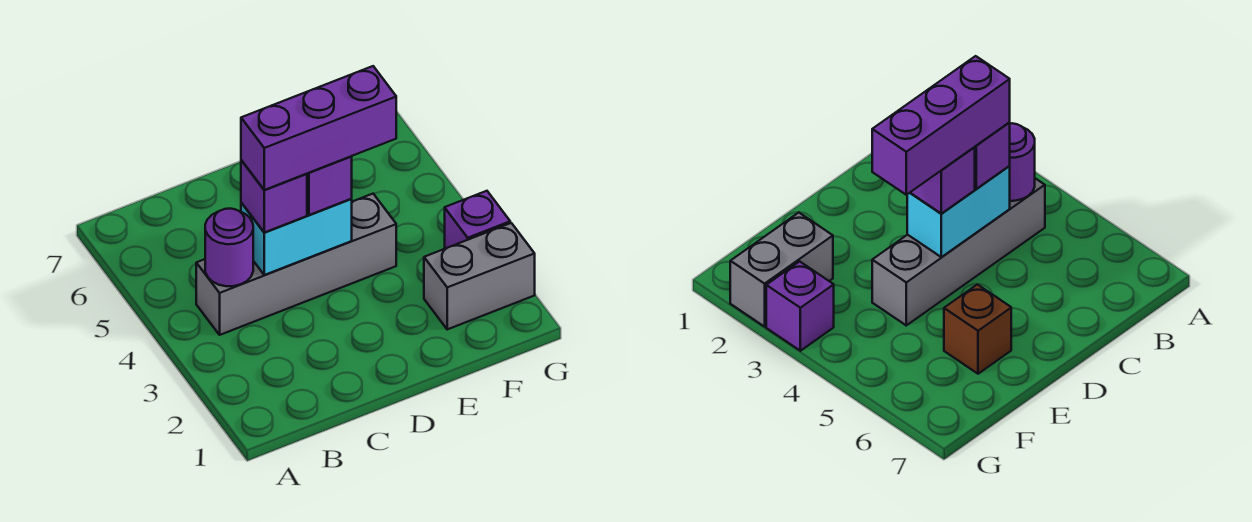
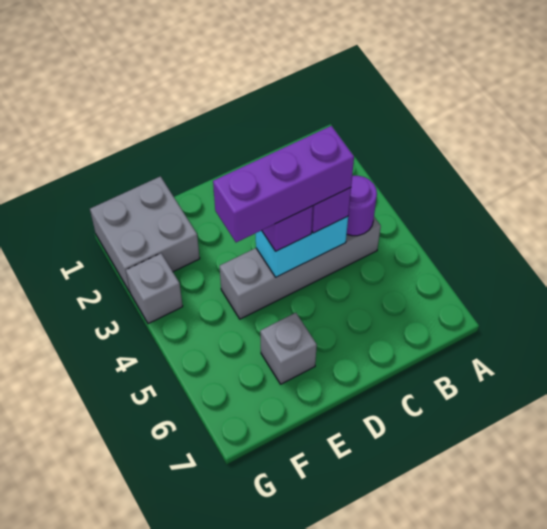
brown 1x1 brick [944,284,1011,374] -> grey 1x1 brick [260,313,317,384]
grey 1x2 brick [424,223,535,329] -> grey 2x2 brick [90,176,200,292]
purple 1x1 brick [445,191,510,249] -> grey 1x1 brick [126,253,183,324]

